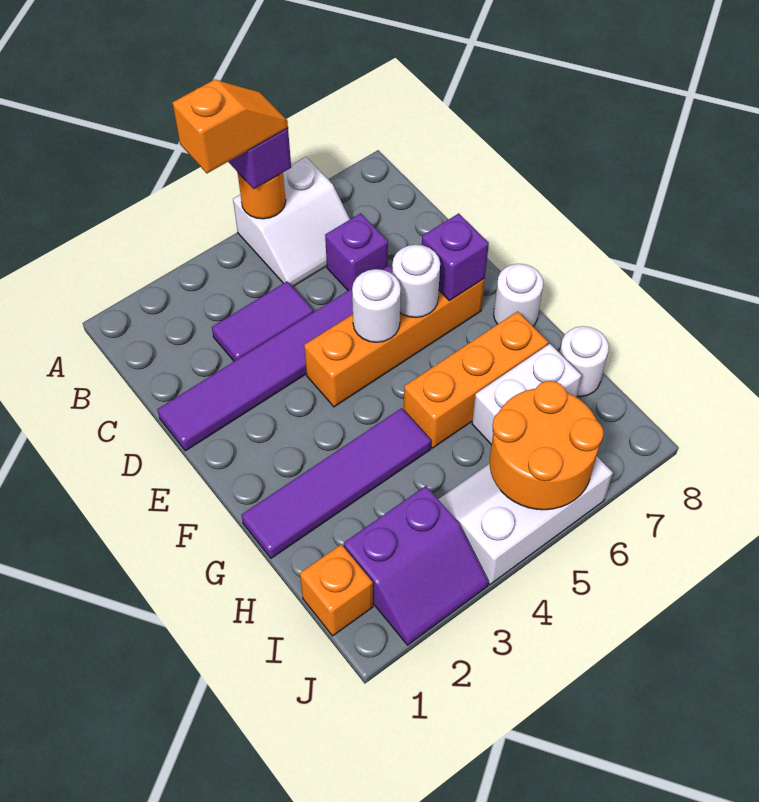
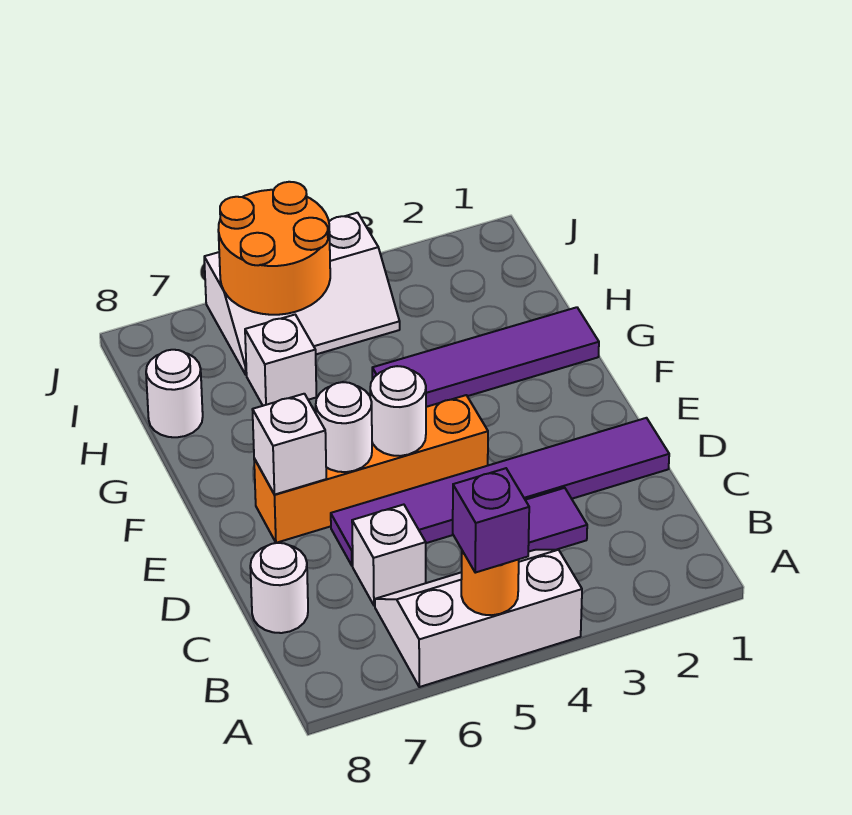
orange 1x2 slope [173,80,288,173] -> none
white 2x2 slope [233,157,350,287] -> white 2x3 slope [375,550,582,687]
purple 1x1 brick [325,213,388,290] -> white 1x1 brick [352,505,426,606]
purple 1x1 brick [422,213,489,301] -> white 1x1 brick [252,394,326,495]
white 1x1 round brick [494,264,543,326] -> white 1x1 round brick moved to [250,543,308,633]
orange 1x3 brick [404,311,548,448] -> none
white 1x2 brick [472,344,582,445] -> white 1x1 brick [245,315,316,406]
orange 1x1 brick [300,544,373,636] -> none
purple 2x2 slope [343,486,488,645] -> none

